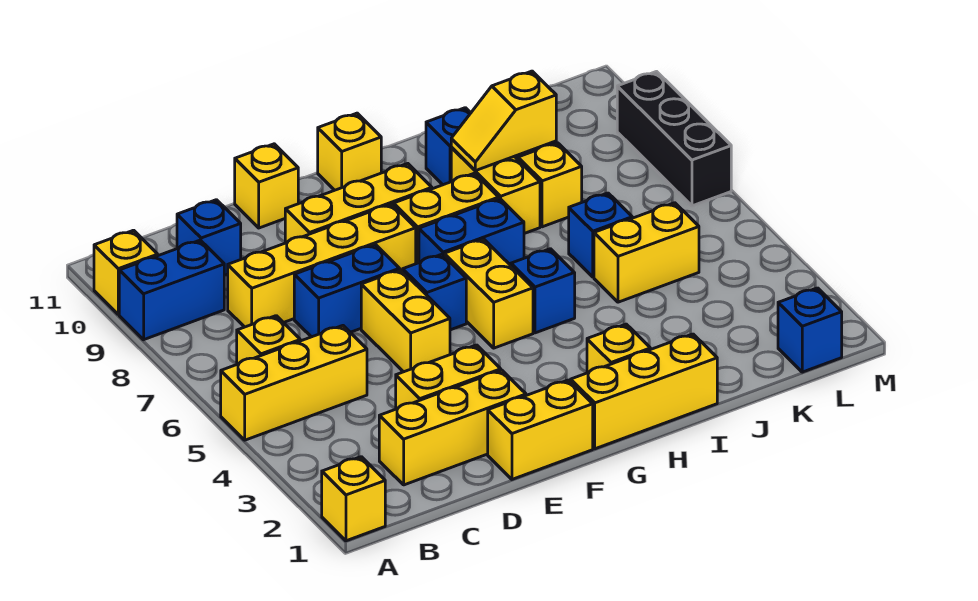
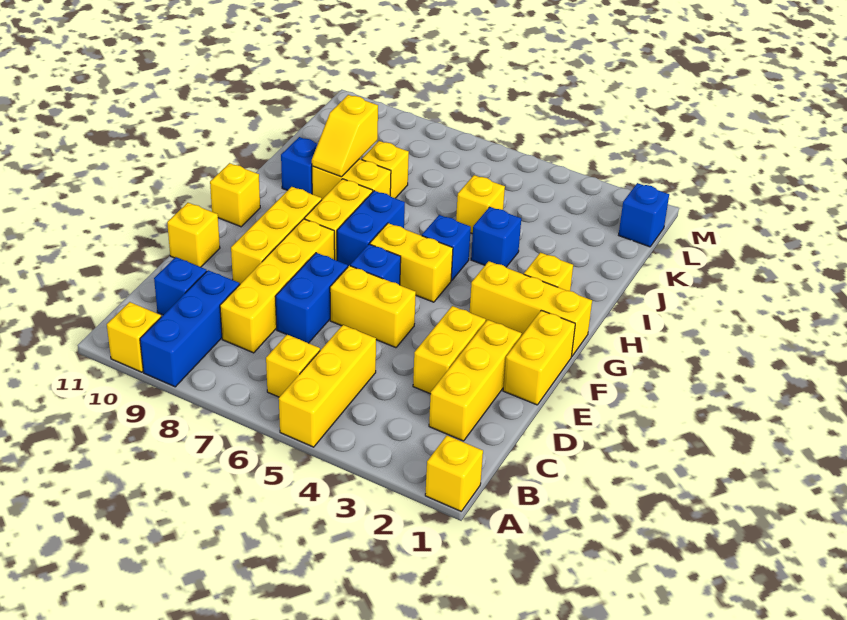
blue 1x2 brick [119,240,224,340] -> blue 1x3 brick [140,270,240,387]
yellow 1x3 brick [571,334,717,449] -> yellow 1x3 brick turned to [470,261,592,356]
yellow 1x2 brick [594,203,699,302] -> yellow 1x1 brick [456,175,505,234]
blue 1x1 brick [569,193,632,277] -> blue 1x1 brick moved to [471,207,521,267]
black 1x3 brick [617,72,731,206] -> none

